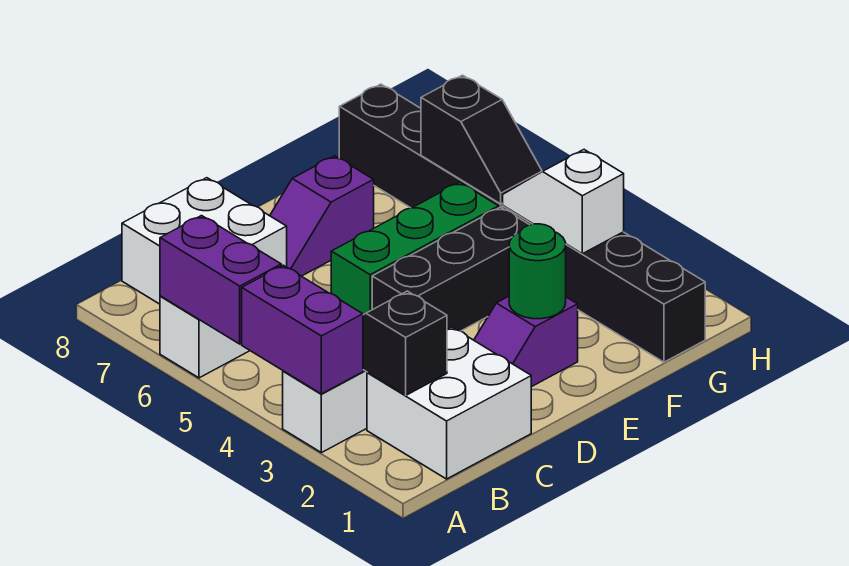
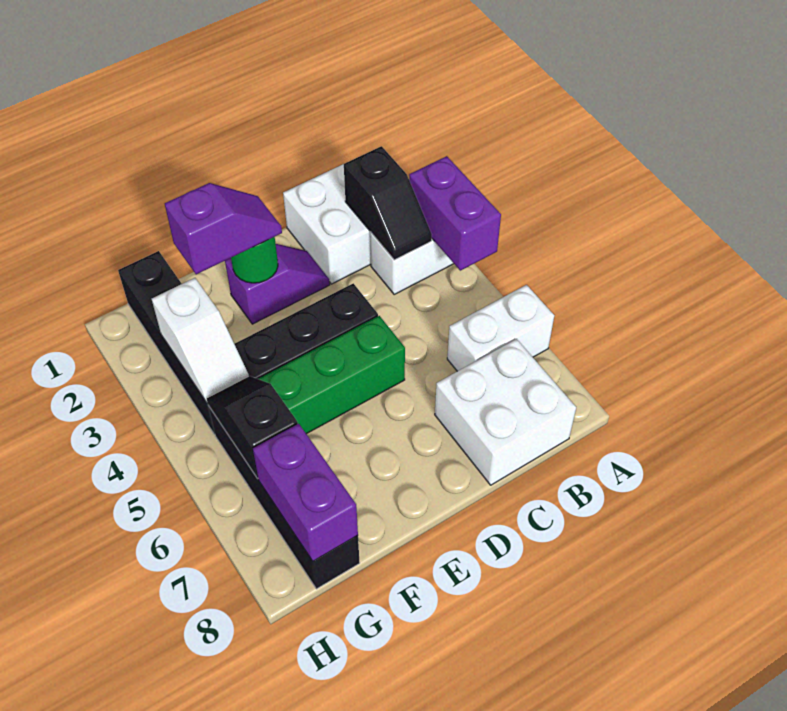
purple 1x2 brick [160,216,281,344] -> purple 1x2 brick moved to [253,424,358,561]
purple 1x2 slope [270,156,374,276] -> purple 1x2 slope moved to [165,183,282,274]

